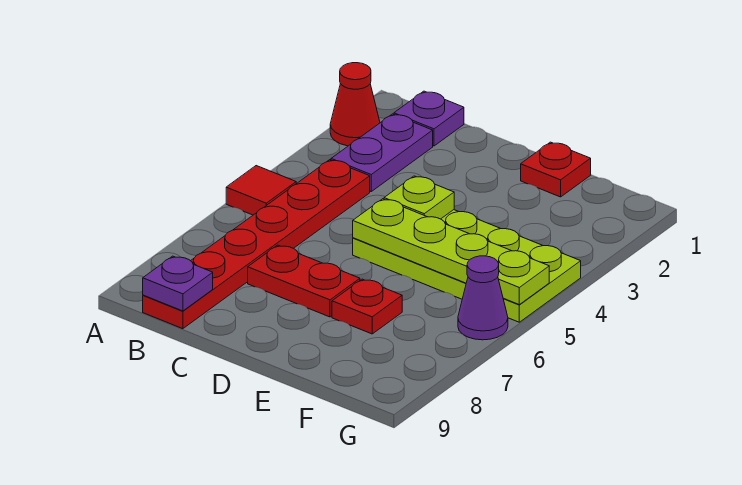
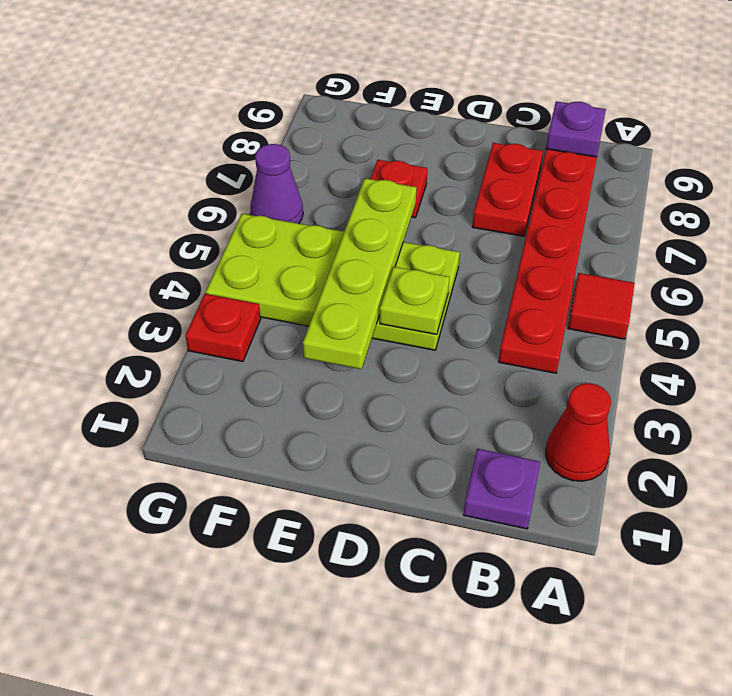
purple 1x2 plate [331,114,433,191] -> none
red 1x2 plate [248,245,360,317] -> red 1x2 plate turned to [472,143,543,236]
lime 1x4 plate [353,199,549,305] -> lime 1x4 plate turned to [303,178,417,369]
red 1x1 plate [521,142,591,197] -> red 1x1 plate moved to [185,294,261,362]

